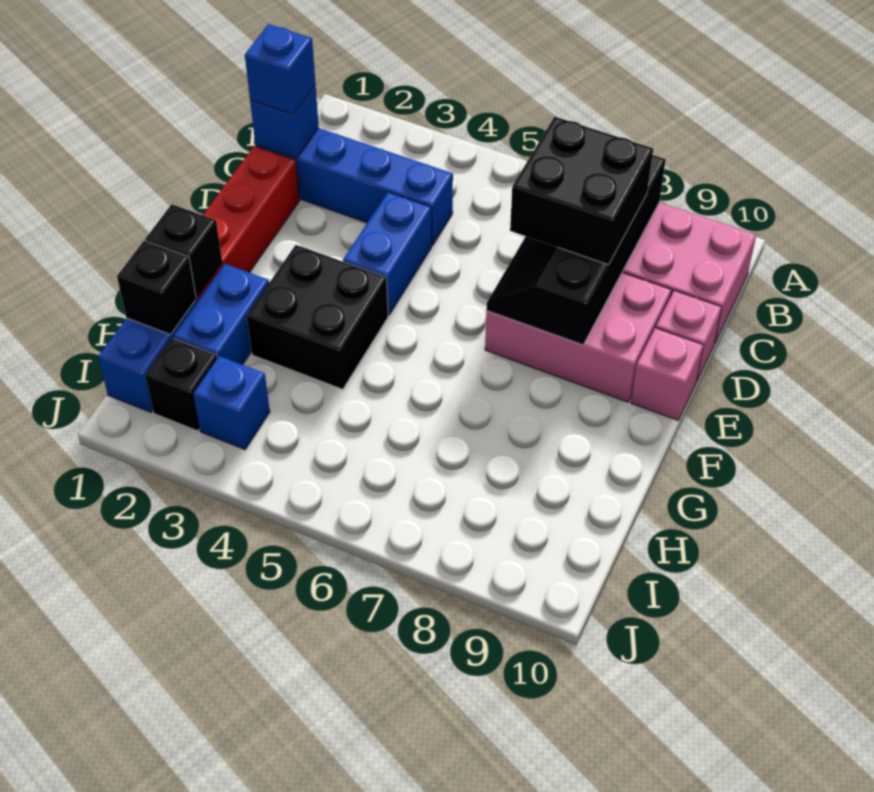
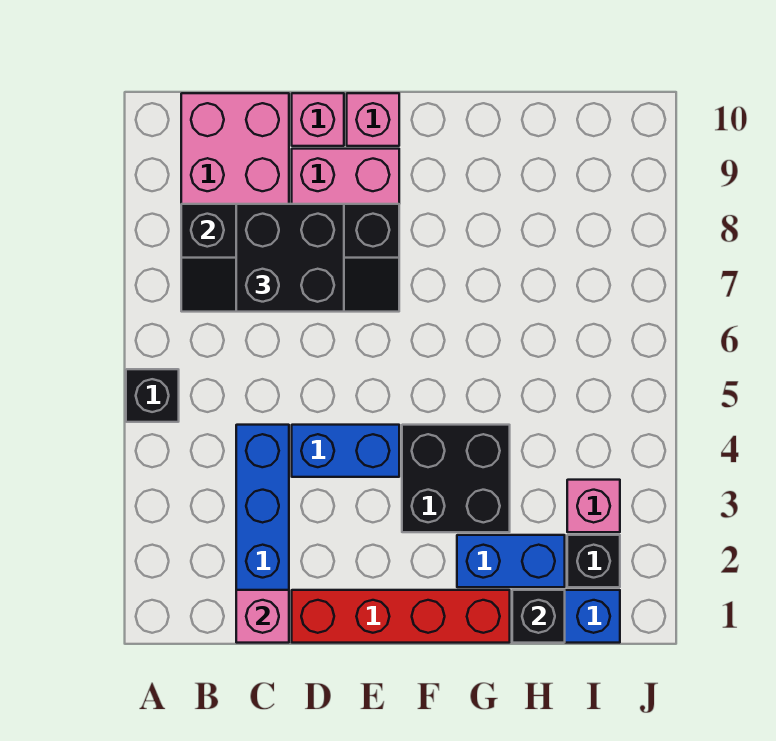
blue 1x1 brick [250,85,319,158] -> pink 1x1 brick [236,590,289,643]
blue 1x1 brick [245,24,316,114] -> none
black 1x1 brick [145,204,222,297] -> black 1x1 brick moved to [126,369,179,422]
blue 1x1 brick [193,356,270,449] -> pink 1x1 brick [567,480,620,532]

